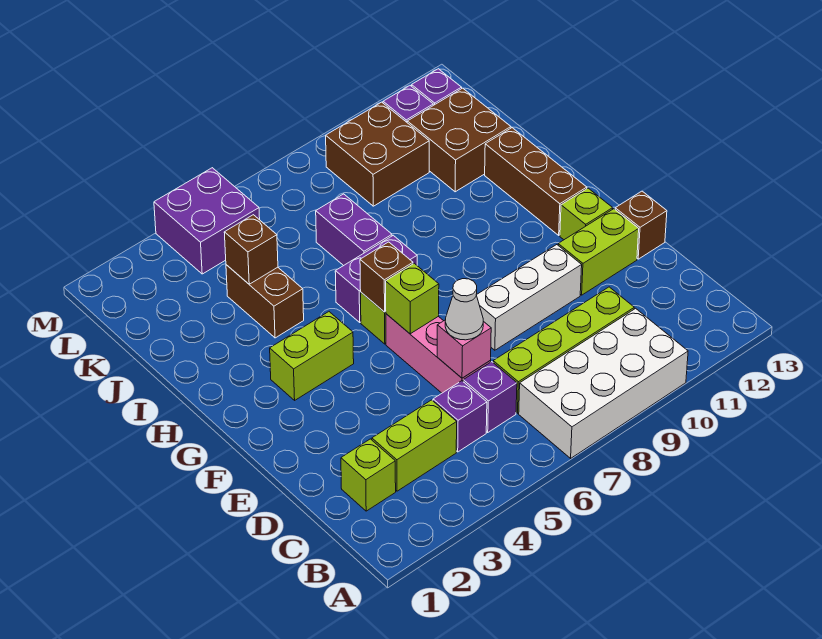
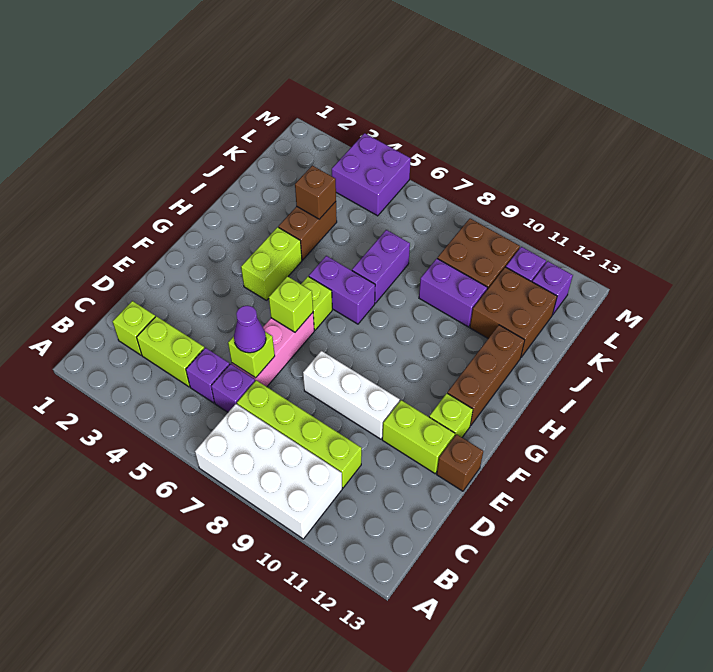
pink 1x1 brick [437,320,491,378] -> lime 1x1 brick [228,332,275,378]
white 1x1 cone [445,279,483,340] -> purple 1x1 cone [234,306,266,353]
lime 1x2 brick [270,312,354,400] -> lime 1x2 brick turned to [241,227,302,300]
brown 1x1 brick [360,242,413,312] -> none
none -> purple 1x2 brick [419,259,487,327]

